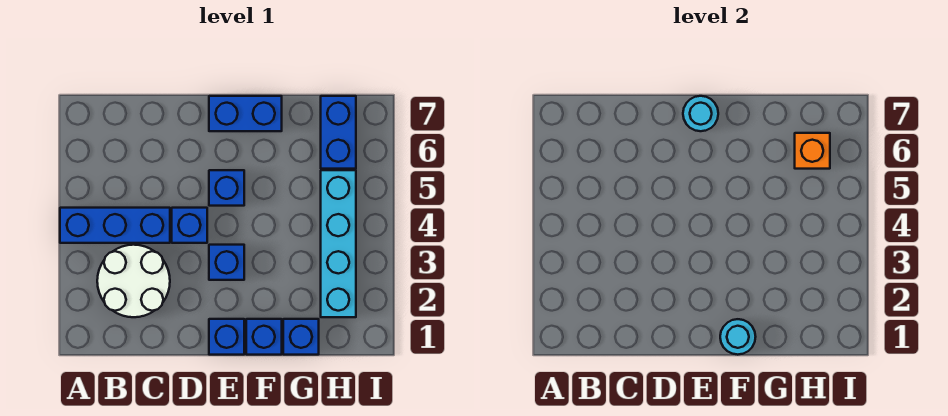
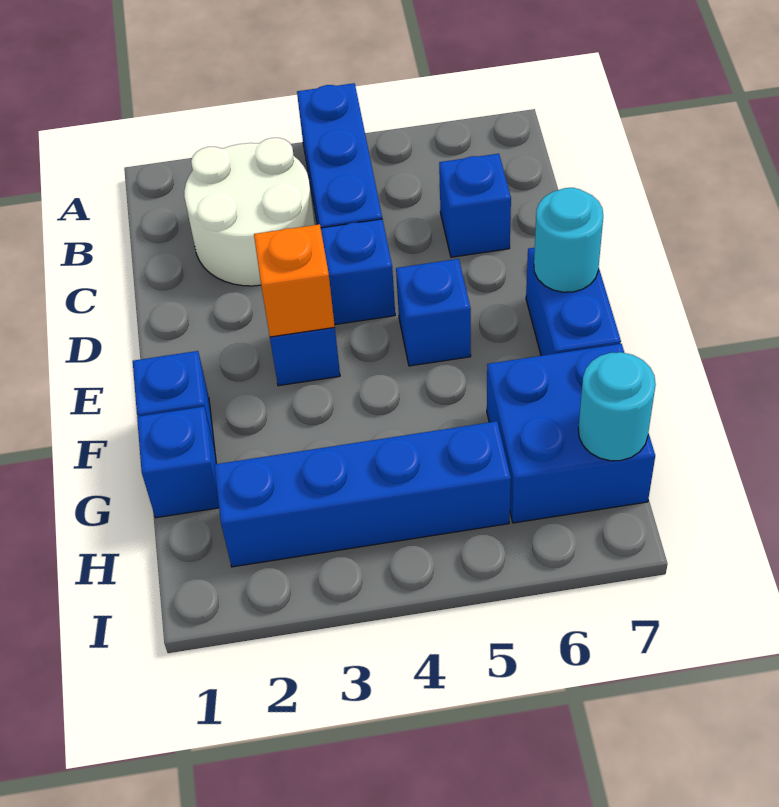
blue 1x1 brick [209,319,244,355] -> blue 1x1 brick moved to [439,154,511,257]
cyan 1x1 round brick [720,319,756,355] -> cyan 1x1 round brick moved to [578,352,656,461]
cyan 1x4 brick [321,170,356,317] -> blue 1x4 brick [214,421,511,567]
blue 1x2 brick [321,96,356,169] -> blue 2x2 brick [487,344,655,523]
orange 1x1 brick [795,133,830,169] -> orange 1x1 brick moved to [254,224,335,337]

